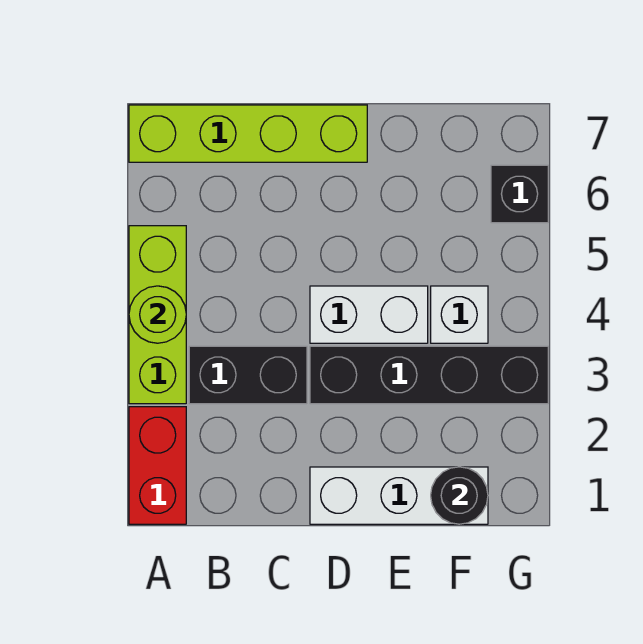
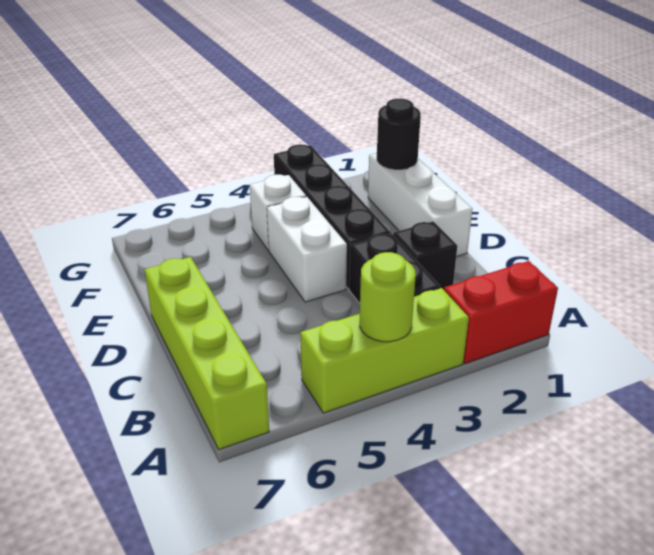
black 1x1 brick [491,165,548,223] -> black 1x1 brick moved to [393,221,457,290]

